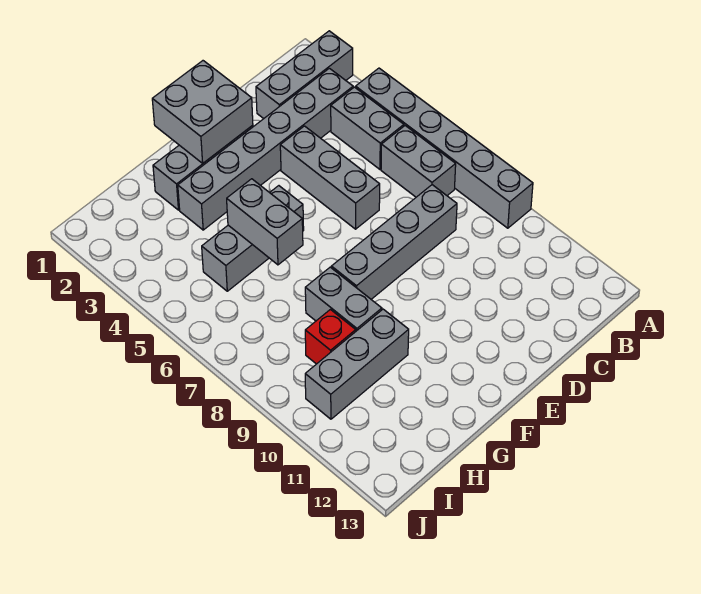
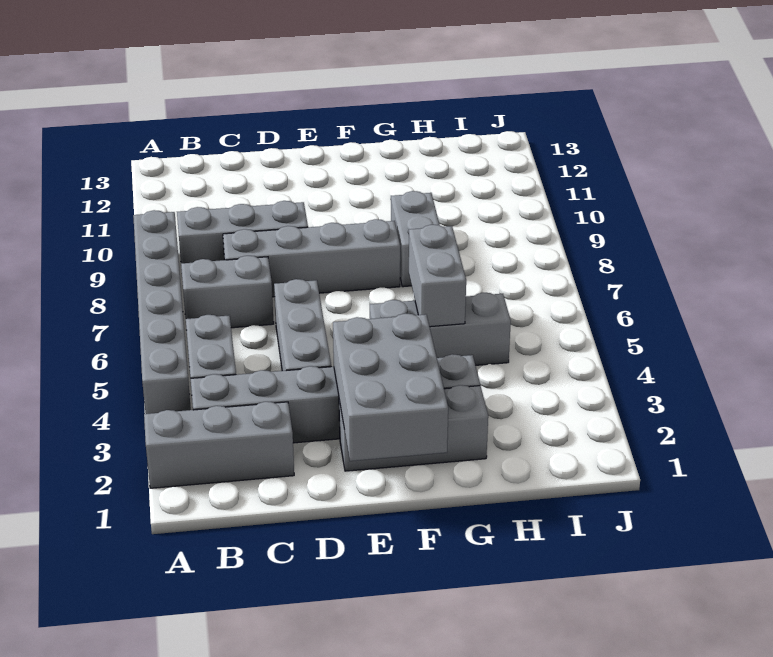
grey 1x2 brick [381,126,456,197] -> grey 1x2 brick turned to [181,256,274,328]
grey 2x2 brick [152,61,253,164] -> grey 2x3 brick [333,313,448,461]
grey 1x3 brick [305,309,409,419] -> grey 1x3 brick moved to [177,201,308,263]
red 1x1 brick [305,310,356,364] -> none

